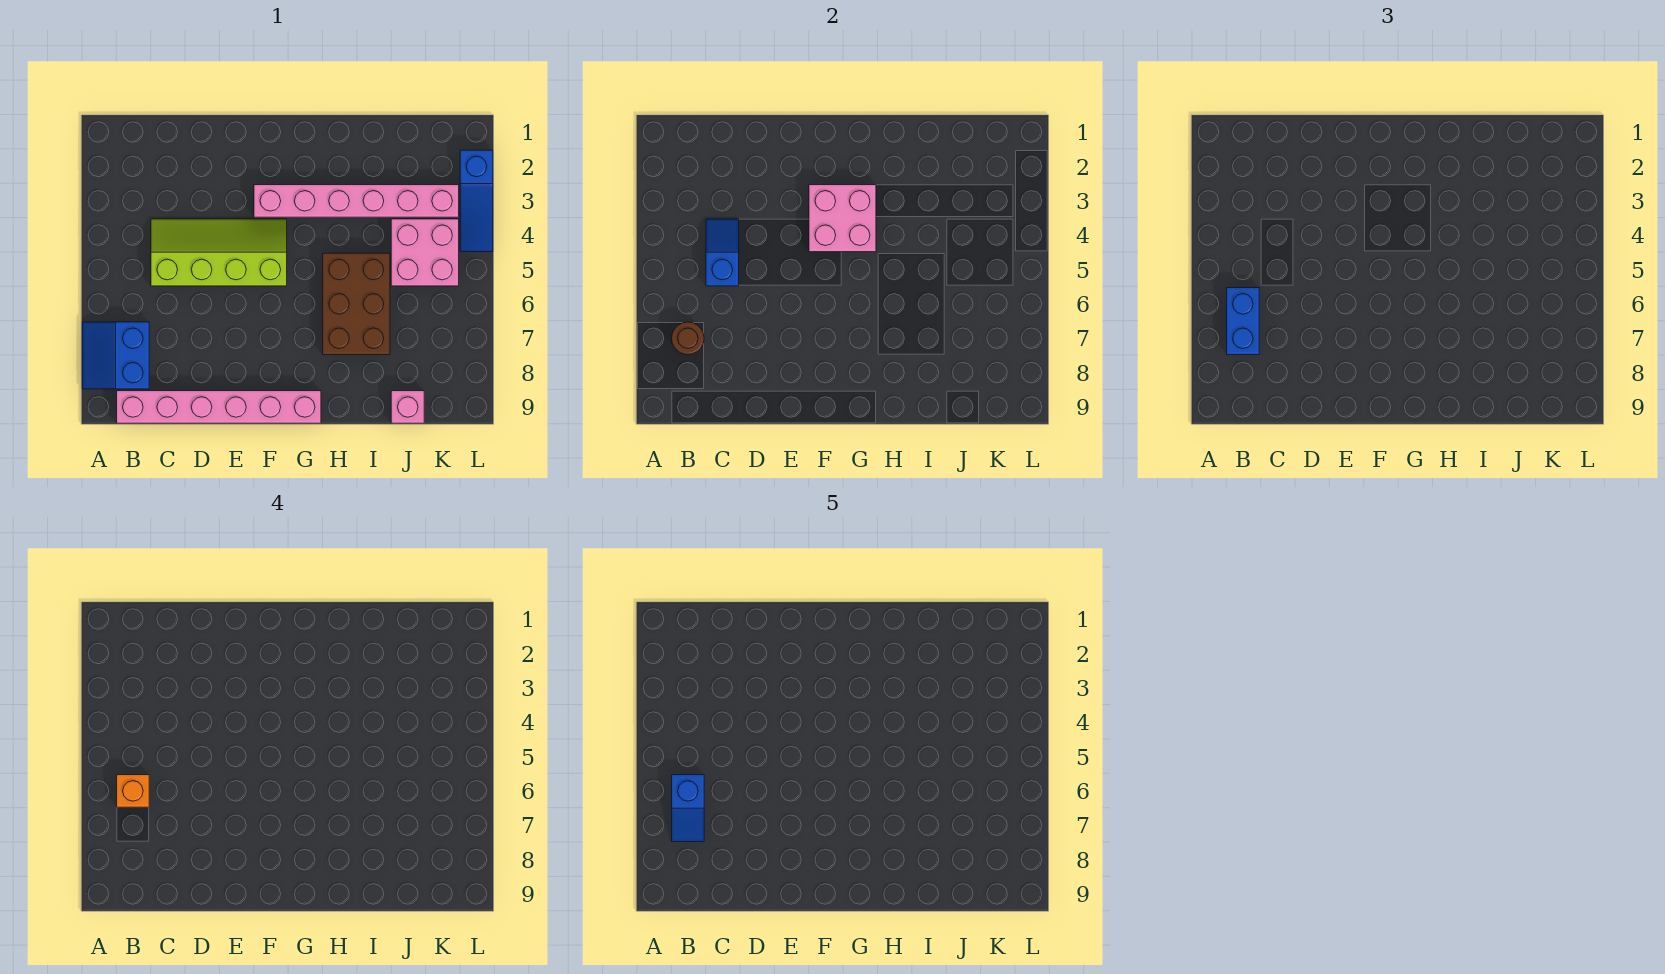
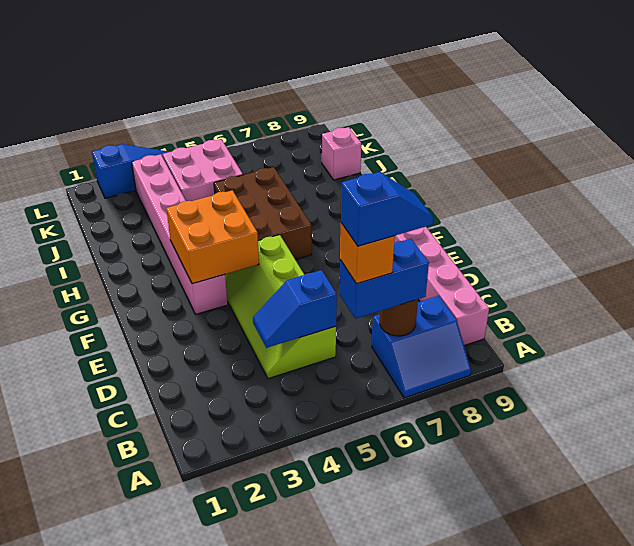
pink 2x2 brick [809,185,876,252] -> orange 2x2 brick [166,190,259,284]
brown 2x3 brick [323,253,390,355] -> brown 2x3 brick turned to [214,167,312,260]

